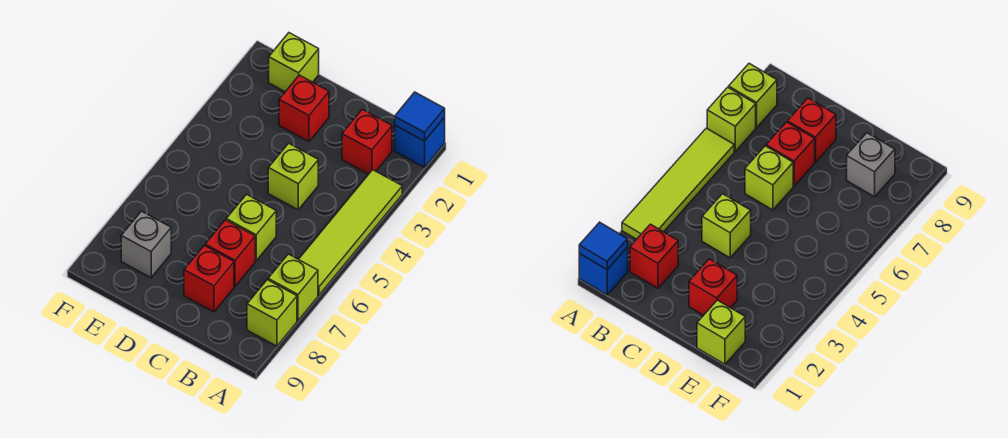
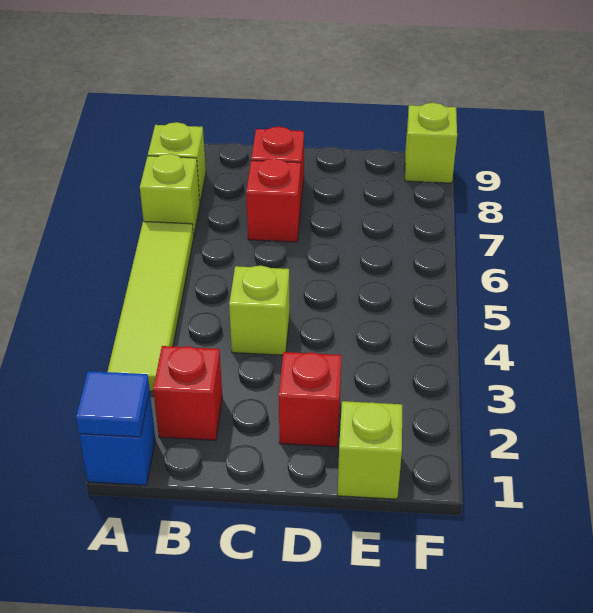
lime 1x1 brick [226,194,276,261] -> lime 1x1 brick moved to [405,103,457,183]
grey 1x1 brick [121,211,171,278] -> none

